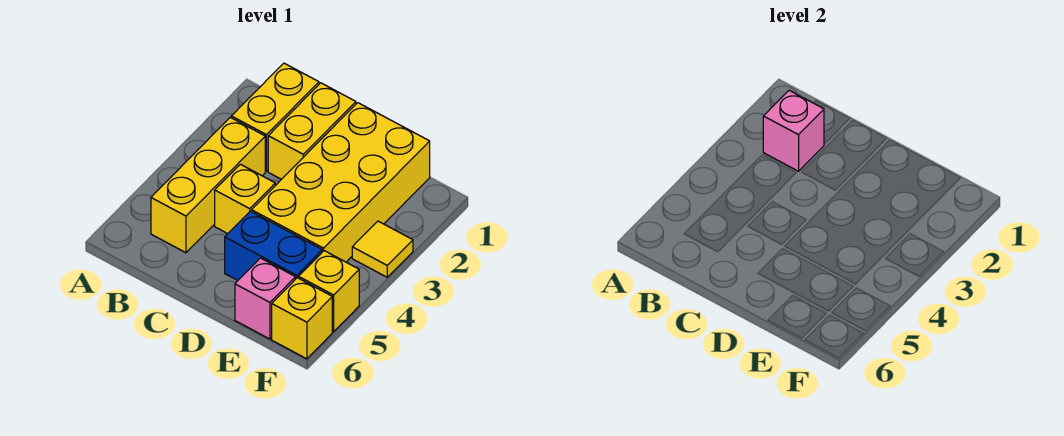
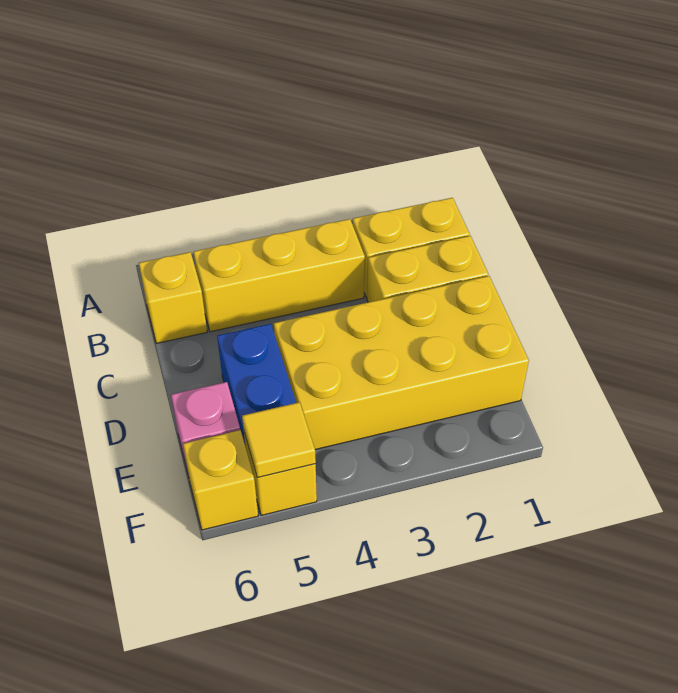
pink 1x1 brick [763,90,824,171] -> none
yellow 1x1 brick [215,164,275,234] -> yellow 1x1 brick moved to [139,252,207,343]
yellow 1x1 tile [352,221,413,277] -> yellow 1x1 tile moved to [242,402,316,477]

